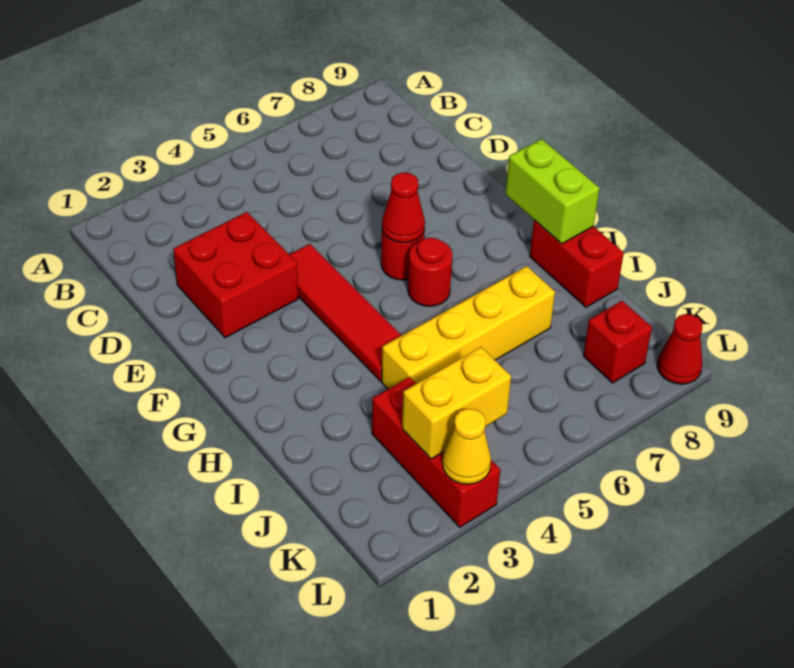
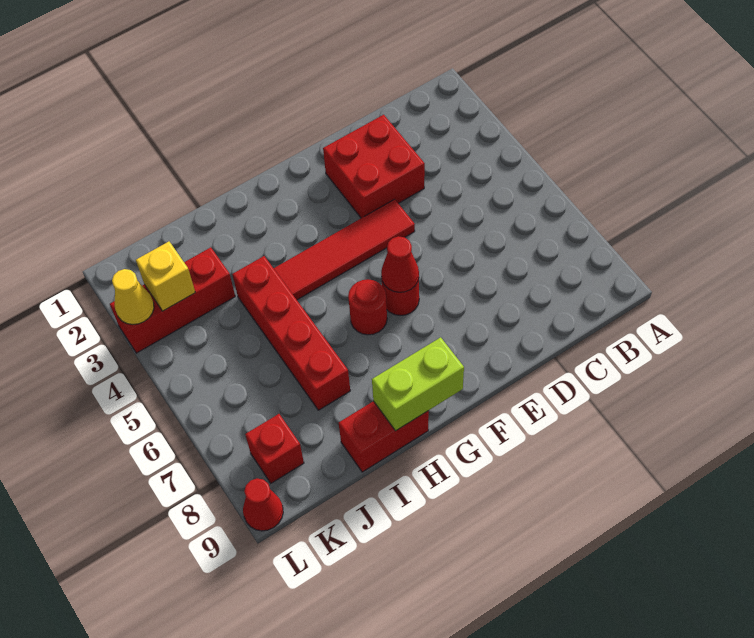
yellow 1x4 brick [382,266,555,389] -> red 1x4 brick [232,256,350,410]
yellow 1x2 brick [402,347,511,459] -> yellow 1x1 brick [136,242,195,311]

